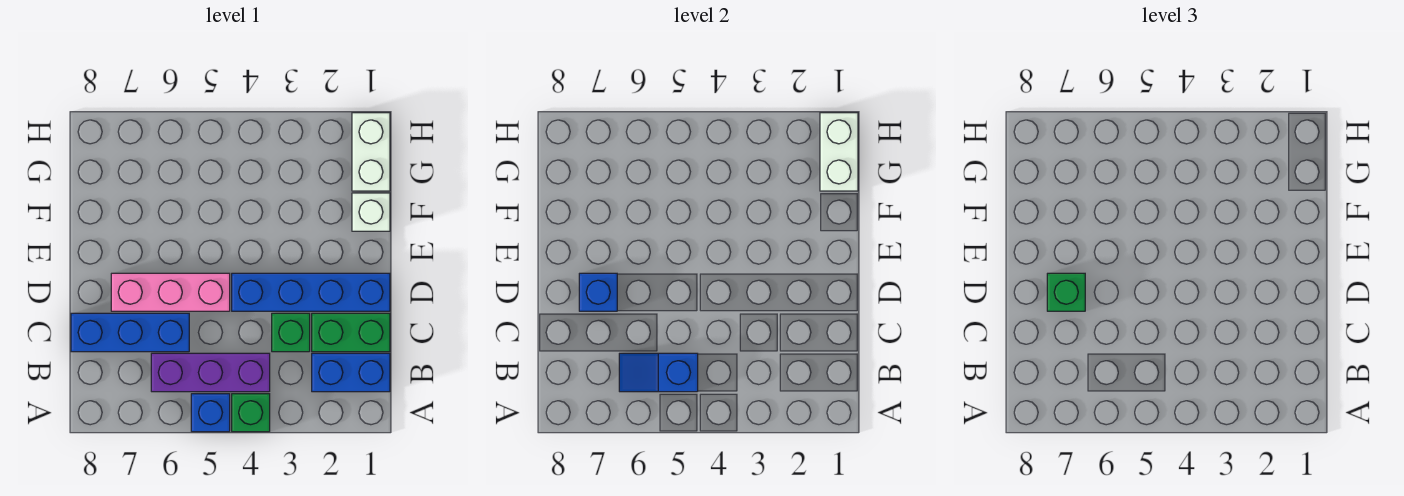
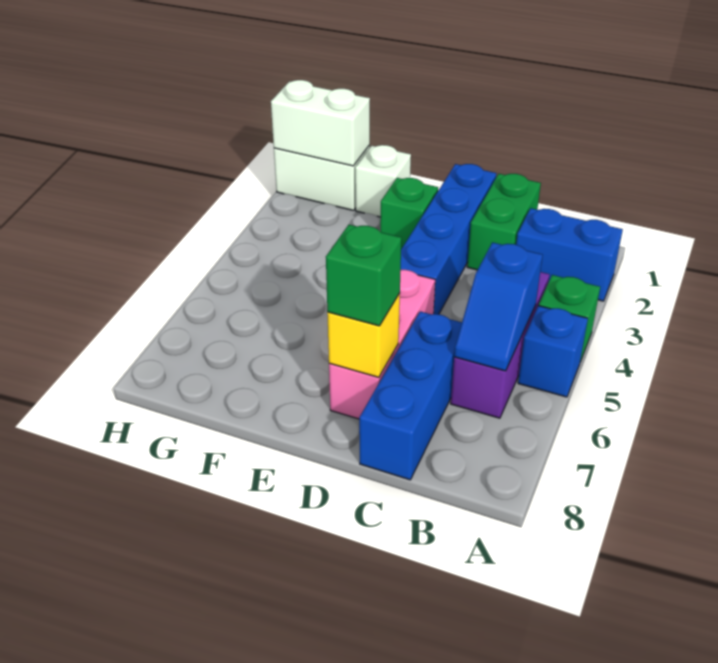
blue 1x2 brick [312,353,390,392] -> blue 1x2 brick turned to [516,208,623,301]
green 1x1 brick [272,313,310,352] -> green 1x1 brick moved to [380,178,438,249]
blue 1x1 brick [579,273,617,311] -> yellow 1x1 brick [327,293,400,377]

